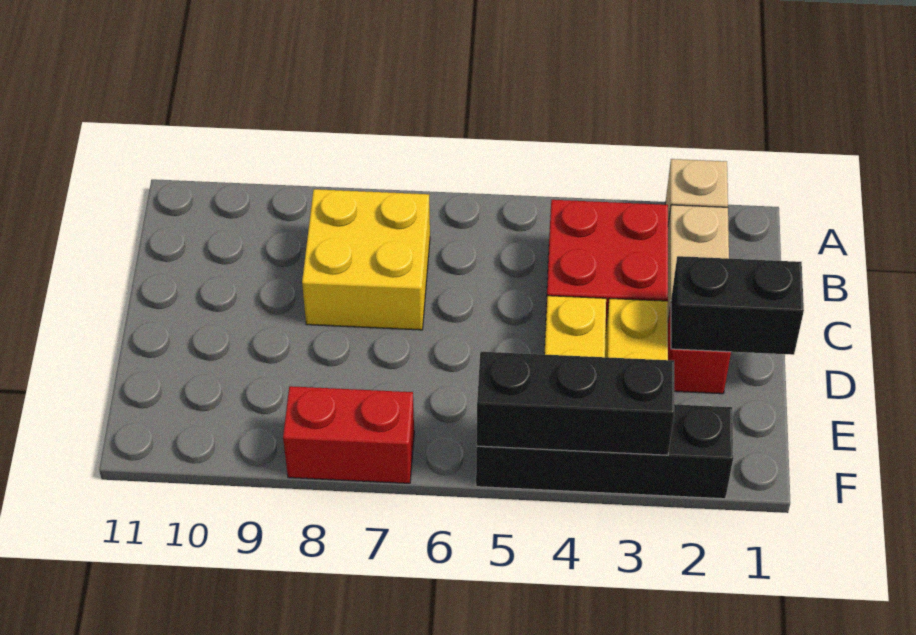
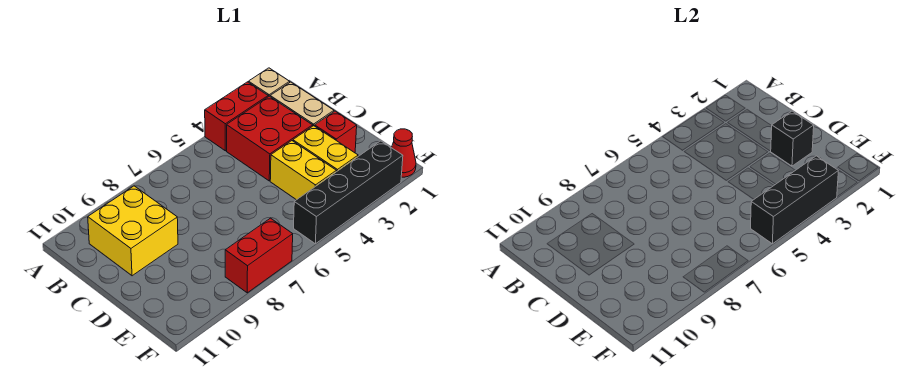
none -> red 1x2 brick [205,82,268,151]
yellow 2x2 brick [302,189,430,330] -> yellow 2x2 brick moved to [88,186,178,276]
black 1x2 brick [671,256,804,355] -> black 1x1 brick [771,111,814,166]
none -> red 1x1 cone [391,129,416,177]

